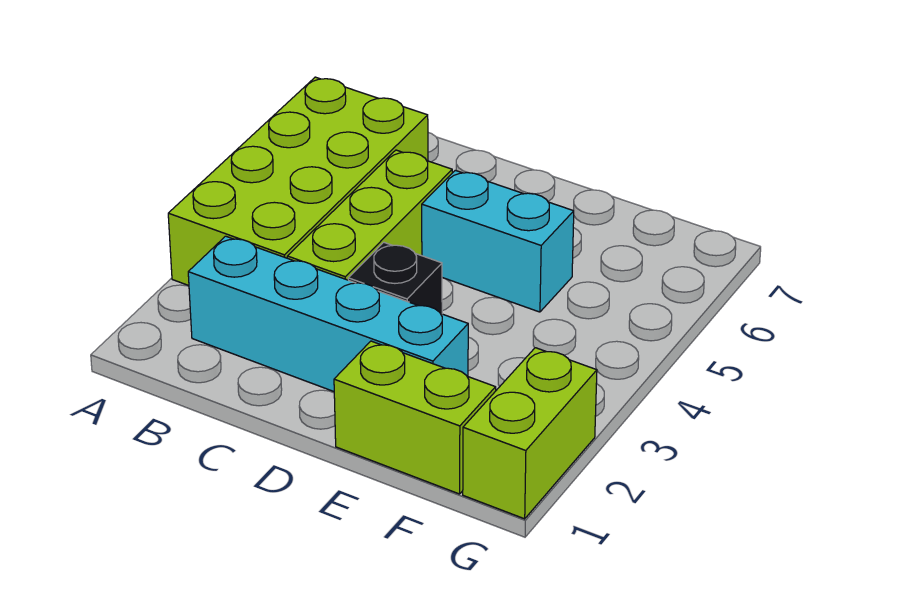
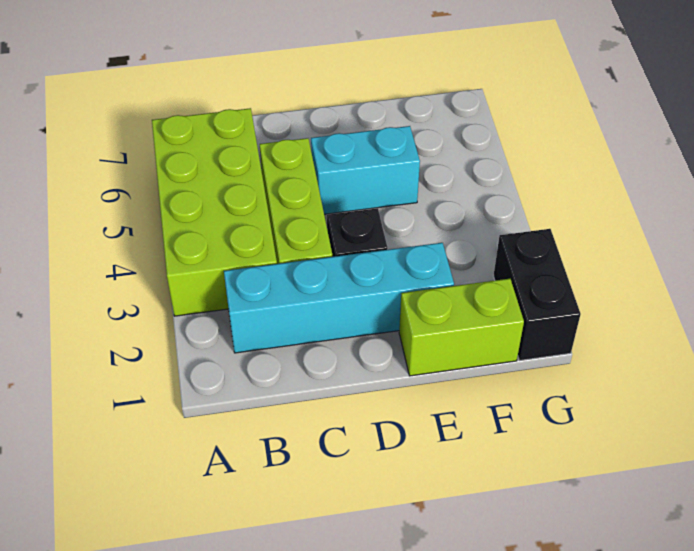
lime 1x2 brick [463,348,597,519] -> black 1x2 brick [494,229,581,361]

